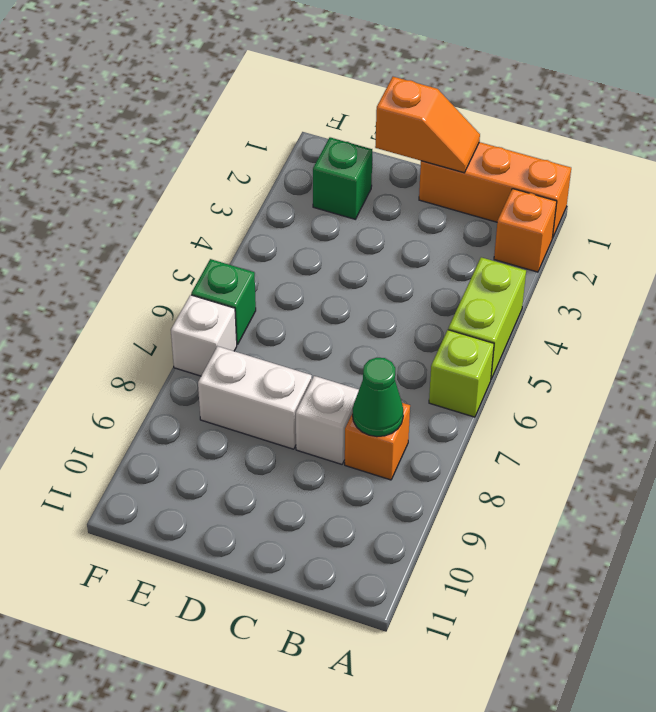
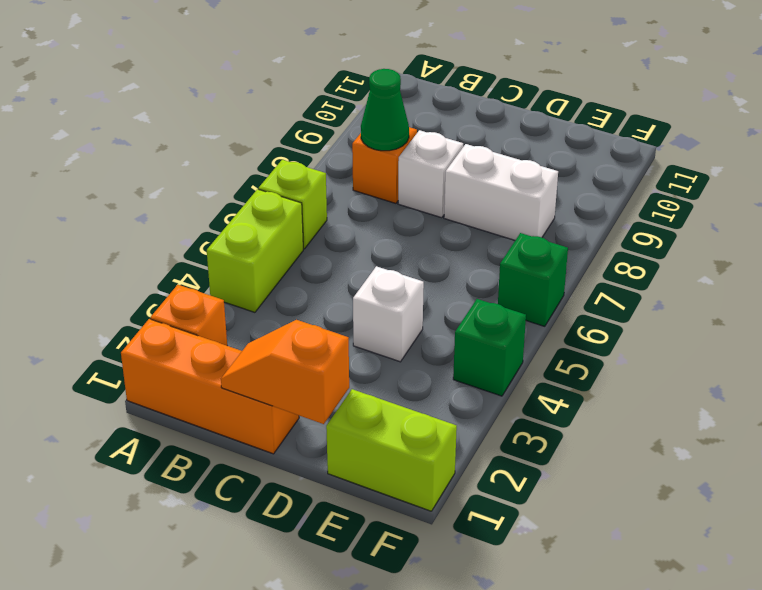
none -> lime 1x2 brick [326,389,457,511]
green 1x1 brick [313,137,372,219] -> green 1x1 brick moved to [453,299,526,396]
white 1x1 brick [171,295,237,376] -> white 1x1 brick moved to [353,266,424,362]

